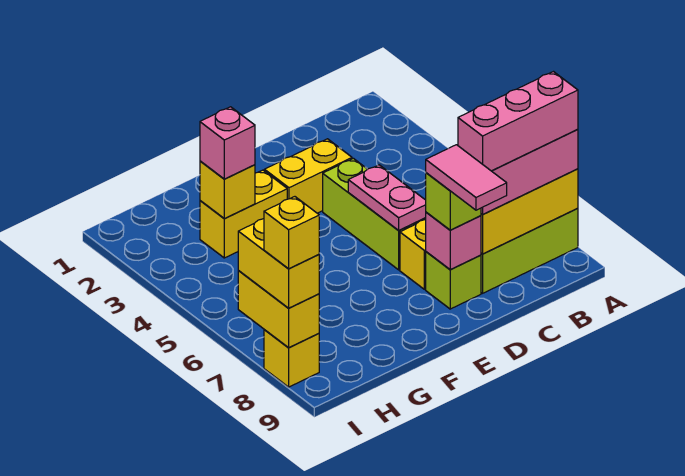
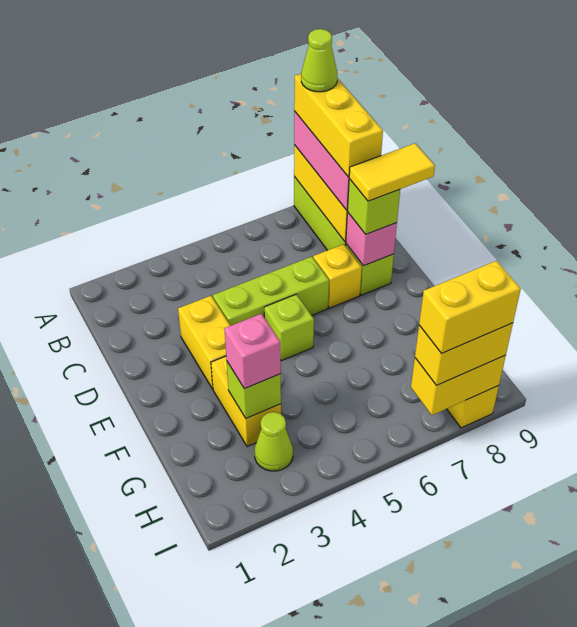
pink 1x3 brick [458,72,578,171] -> yellow 1x3 brick [294,74,383,177]
none -> lime 1x1 cone [301,29,337,92]
pink 1x2 plate [348,165,426,230] -> none
pink 1x2 tile [426,145,507,210] -> yellow 1x2 tile [349,143,435,201]
none -> lime 1x1 brick [264,294,314,361]
yellow 1x1 brick [200,161,255,218] -> lime 1x1 brick [227,362,281,418]
none -> lime 1x1 cone [255,412,293,471]
yellow 1x1 brick [264,197,319,269] -> yellow 1x2 brick [419,261,521,354]

